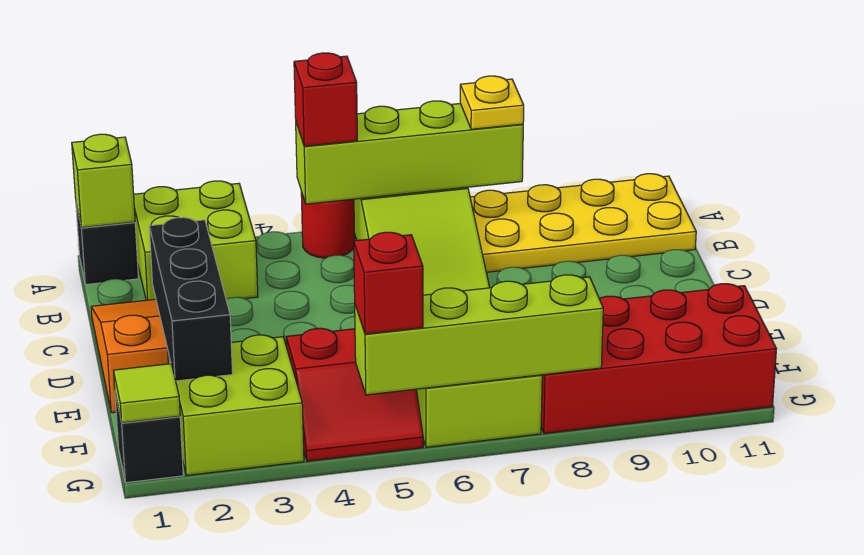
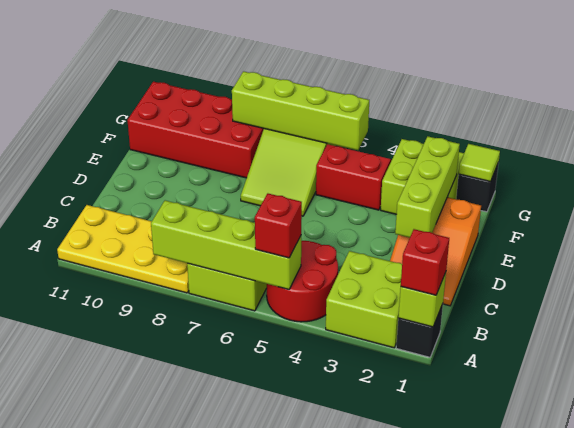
red 1x1 round brick [301,192,355,258] -> red 2x2 round brick [267,241,338,322]
yellow 1x1 plate [460,76,524,129] -> none
black 1x3 brick [149,217,233,381] -> lime 1x3 brick [395,136,460,238]
red 1x1 brick [354,232,423,334] -> red 1x1 brick moved to [401,229,449,295]

